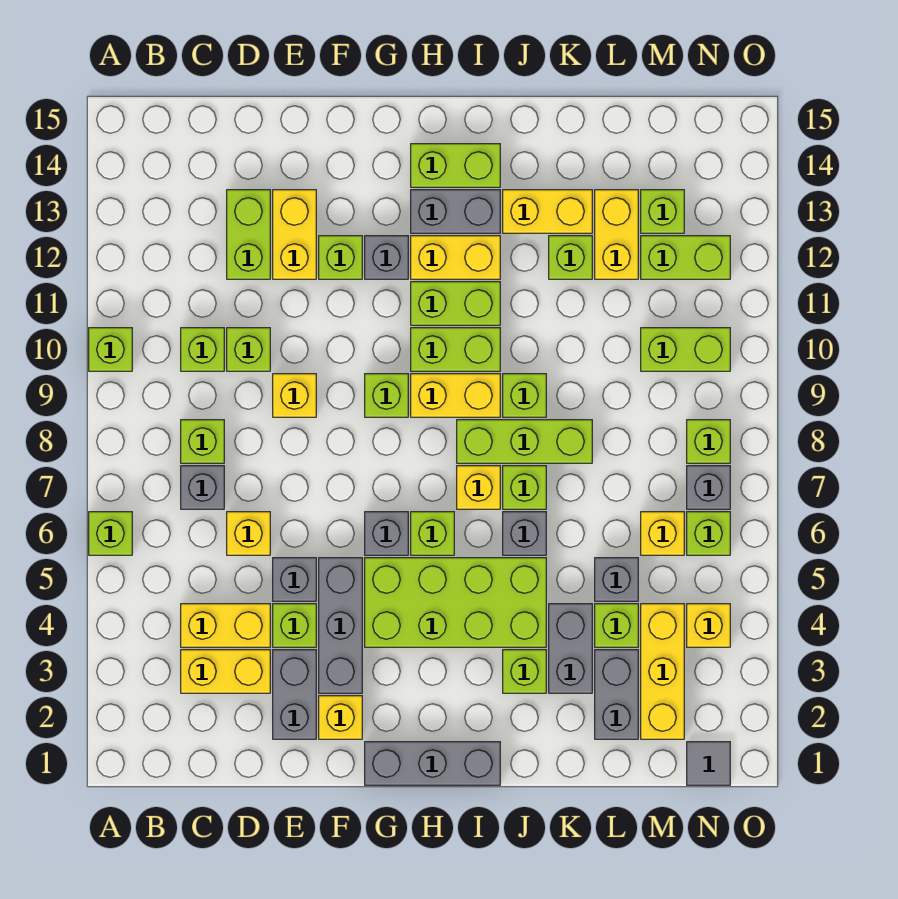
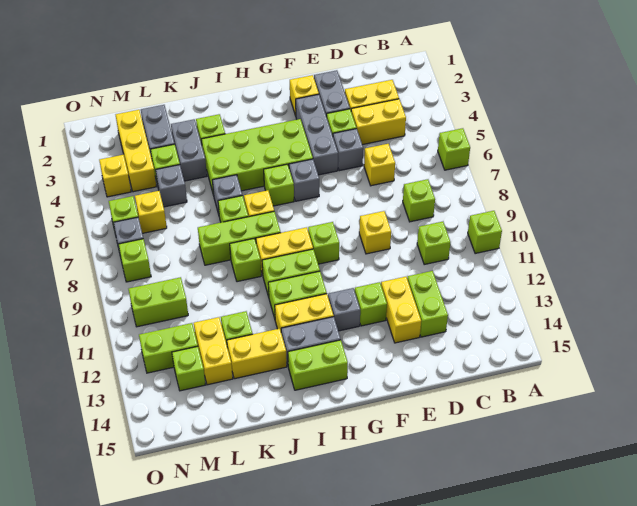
grey 1x1 brick [181,466,224,509] -> none
lime 1x1 brick [227,328,270,371] -> none
grey 1x3 brick [365,742,500,785] -> none
grey 1x1 tile [687,742,730,785] -> none

